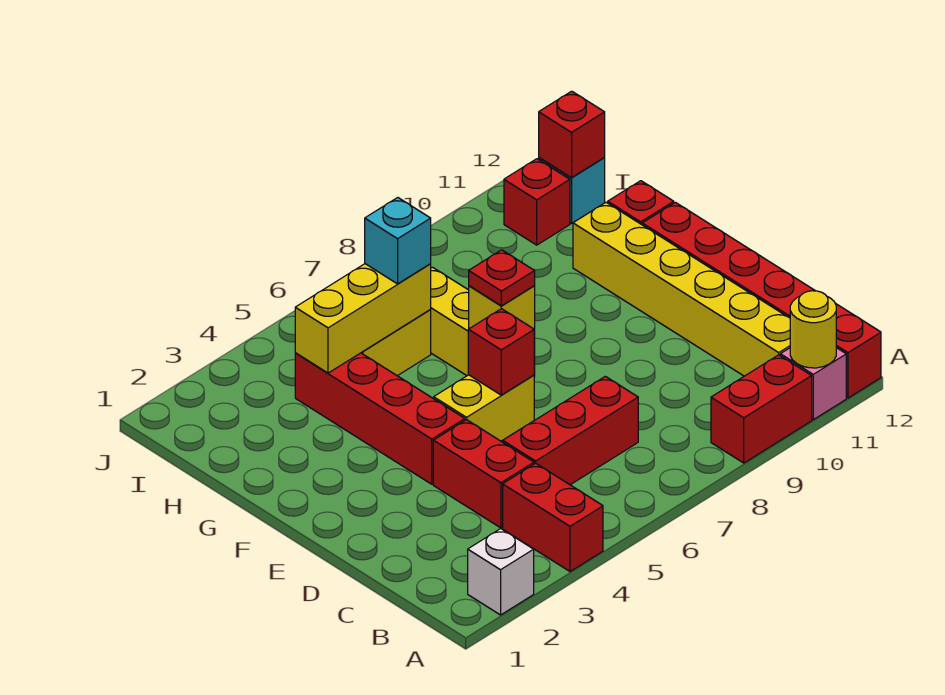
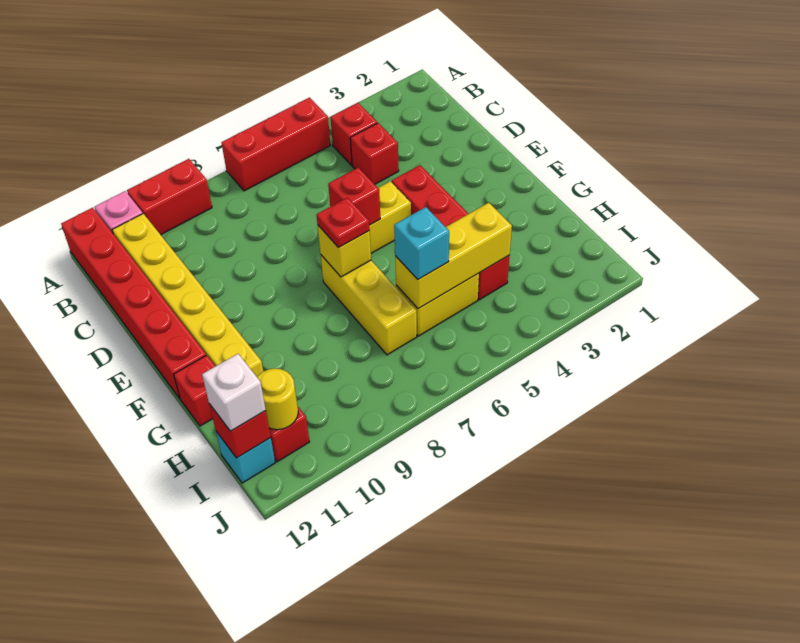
white 1x1 brick [468,529,534,615] -> white 1x1 brick moved to [202,354,266,431]
red 1x2 brick [503,463,603,572] -> red 1x1 brick [330,103,377,165]
yellow 1x1 round brick [790,291,836,368] -> yellow 1x1 round brick moved to [257,368,298,430]
red 1x2 brick [433,420,534,528] -> red 1x1 brick [350,123,399,184]
red 1x3 brick [503,376,638,485] -> red 1x3 brick moved to [221,98,330,191]

